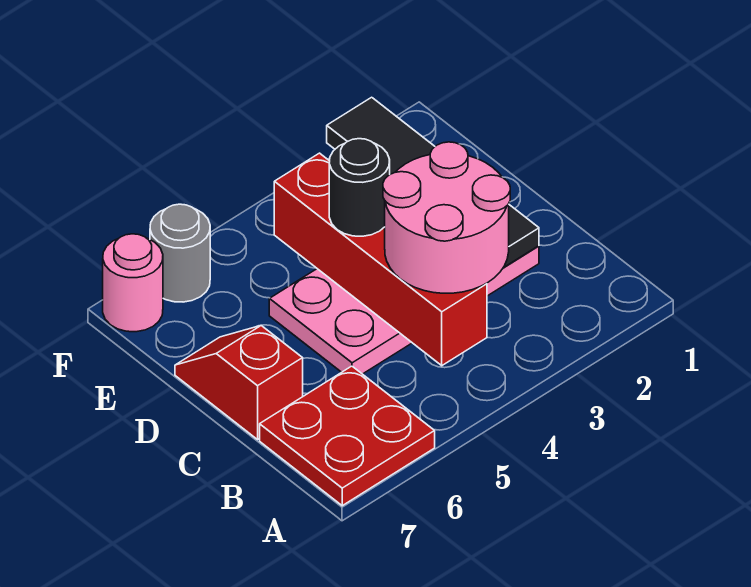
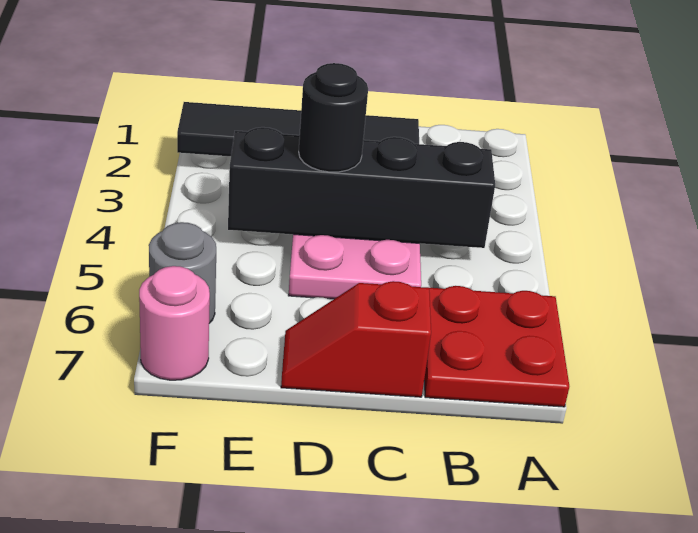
pink 2x2 round brick [383,142,510,293] -> none
red 1x4 brick [274,153,487,366] -> black 1x4 brick [228,127,495,248]

